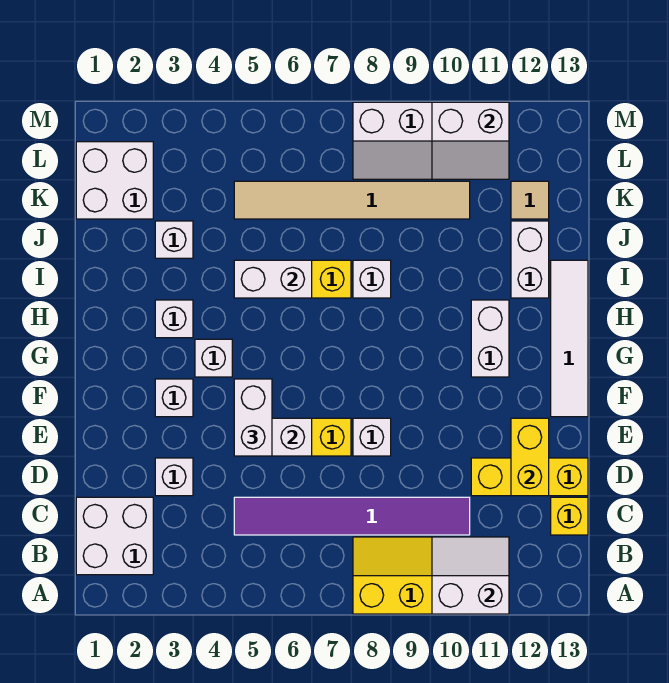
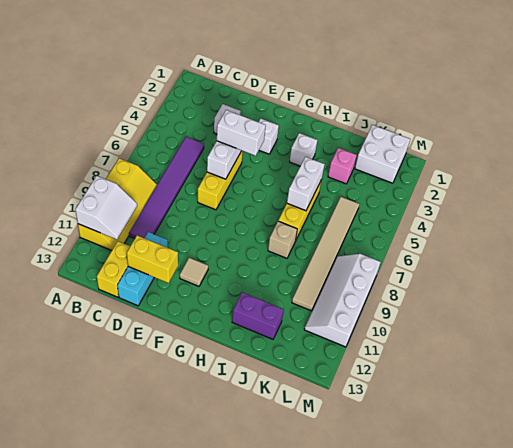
white 2x2 brick [76,497,153,575] -> none
yellow 1x1 brick [551,497,588,535] -> yellow 1x2 brick [97,241,130,297]
yellow 1x3 brick [471,458,588,496] -> cyan 1x3 brick [117,232,168,306]
white 1x1 brick [353,418,391,456] -> none
white 1x4 tile [551,260,588,417] -> none
white 1x1 brick [195,339,232,377] -> none
white 1x2 brick [471,300,509,377] -> none
white 1x1 brick [353,260,391,298] -> tan 1x1 brick [268,221,297,258]
white 1x2 brick [511,221,549,298] -> purple 1x2 brick [232,292,284,339]
white 1x1 brick [155,221,193,258] -> pink 1x1 brick [328,148,357,184]
tan 1x1 tile [511,181,549,219] -> tan 1x1 tile moved to [180,258,208,286]
white 2x2 slope [432,102,509,179] -> none

